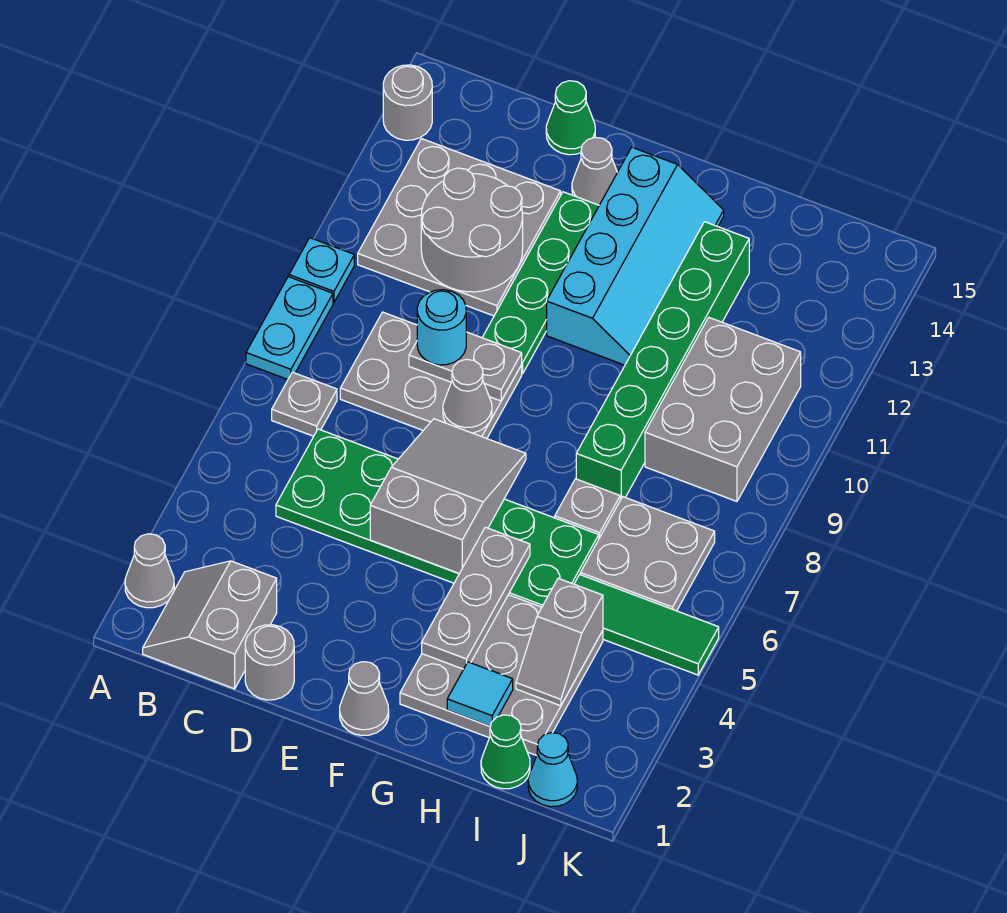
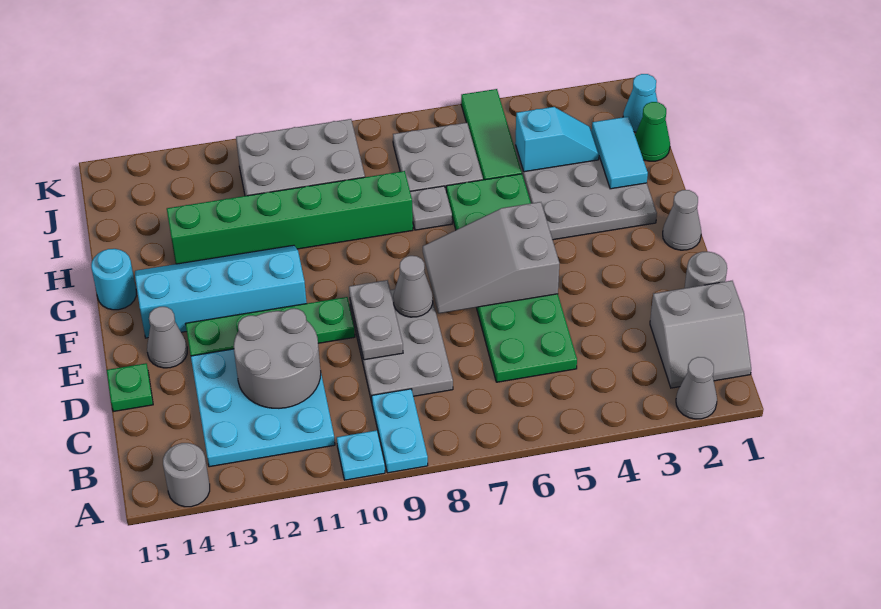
cyan 1x2 plate [246,277,333,379] -> cyan 1x2 plate turned to [372,389,428,473]
grey 1x1 plate [272,372,337,436] -> none
grey 3x3 plate [358,139,561,316] -> cyan 3x3 plate [191,349,335,467]
cyan 1x1 round brick [417,290,466,365] -> cyan 1x1 round brick moved to [91,249,136,310]
green 1x1 cone [546,81,595,155] -> green 1x1 plate [107,363,153,412]
grey 1x3 plate [422,527,530,669] -> none
cyan 1x1 tile [447,662,513,727] -> cyan 1x2 tile [592,117,648,189]
grey 1x2 slope [516,578,603,706] -> cyan 1x2 slope [515,107,599,172]

